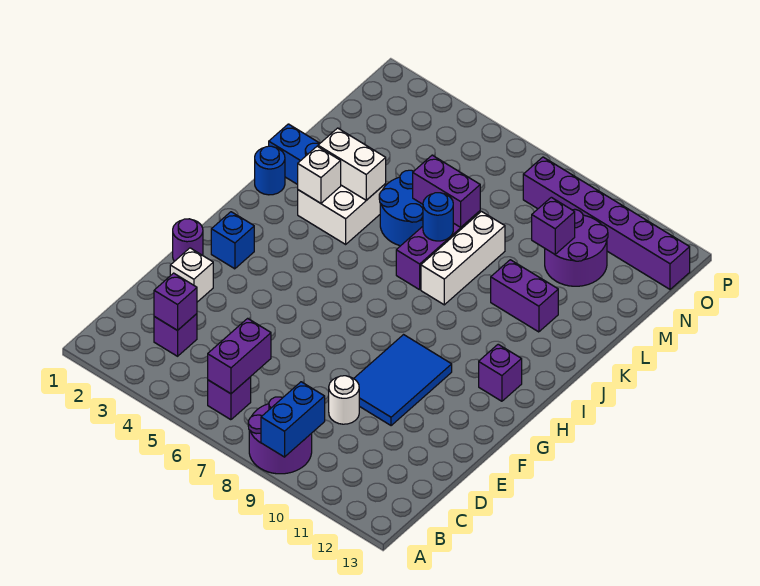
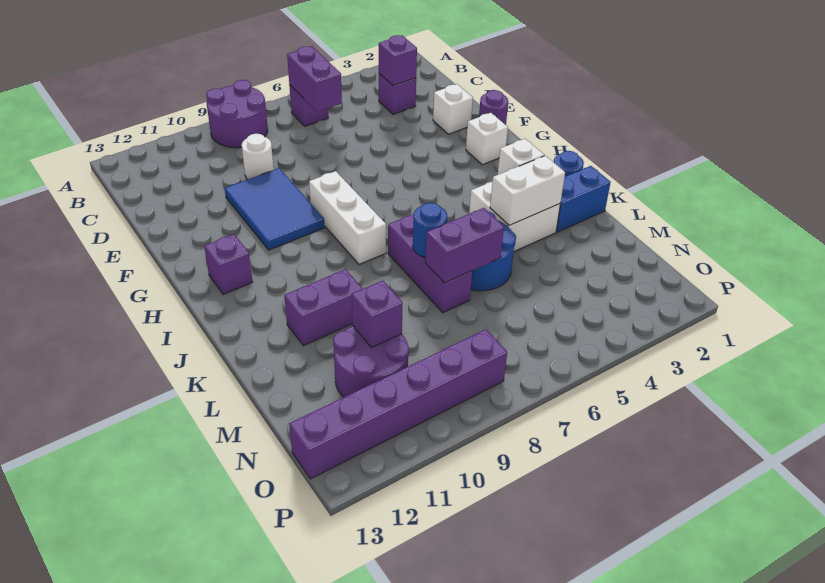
blue 1x2 brick [261,382,325,457] -> none
blue 1x1 brick [211,212,254,269] -> white 1x1 brick [466,113,508,165]
white 1x3 brick [421,212,505,305] -> white 1x3 brick moved to [309,171,386,265]

